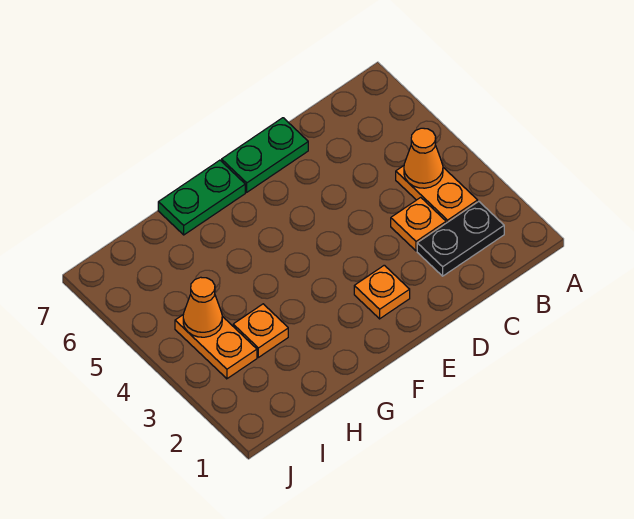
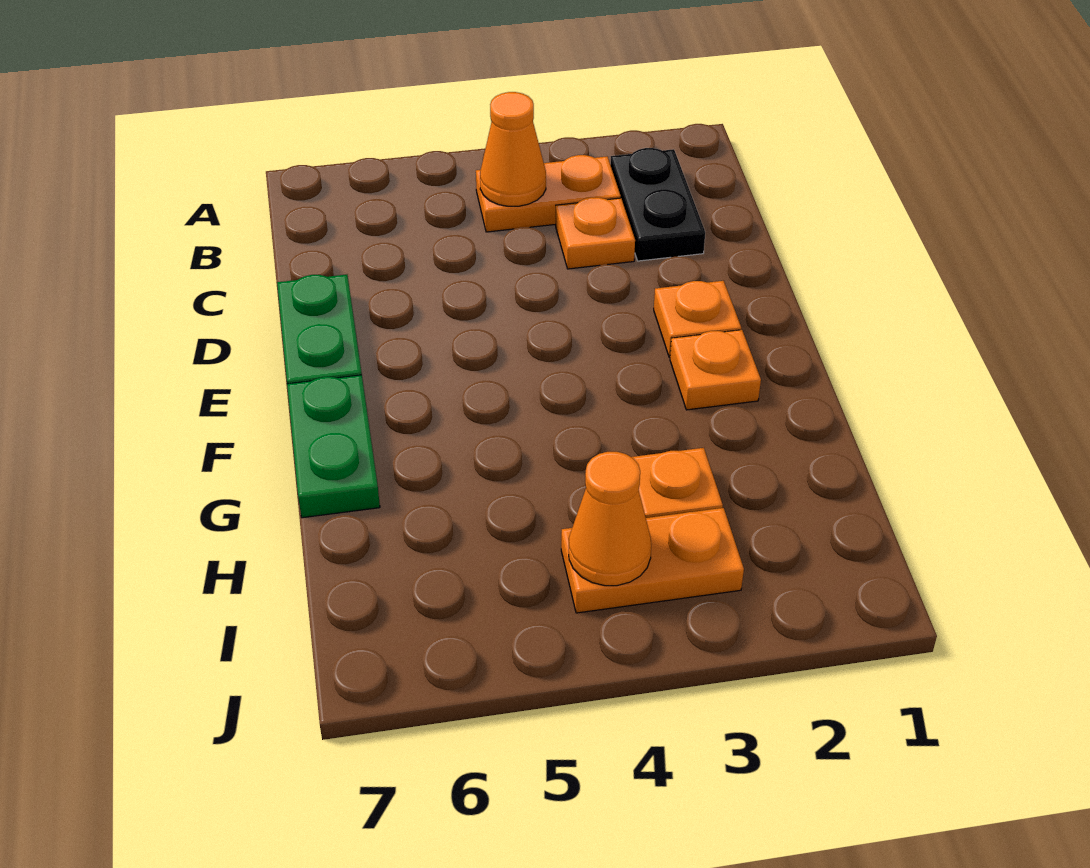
none -> orange 1x1 plate [670,330,761,410]

